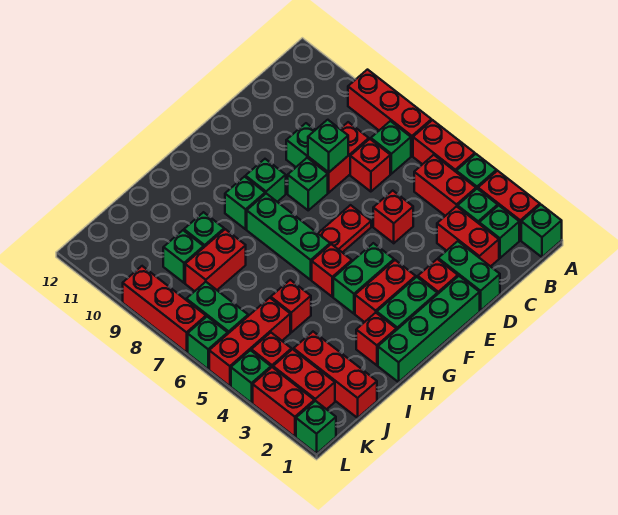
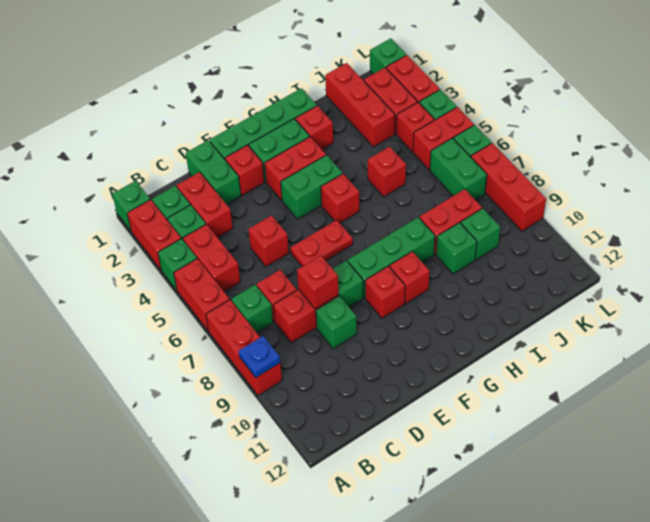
none -> blue 1x1 plate [239,336,280,378]
green 1x1 brick [308,120,348,172] -> red 1x1 brick [297,256,339,309]
green 1x1 brick [245,159,286,202] -> red 1x1 brick [365,266,405,318]
green 1x3 brick [247,194,330,280] -> green 1x3 brick turned to [348,217,435,298]
green 1x1 brick [225,177,265,229] -> red 1x1 brick [389,251,429,303]
red 1x3 brick [209,298,290,386] -> red 1x2 brick [413,107,474,170]

